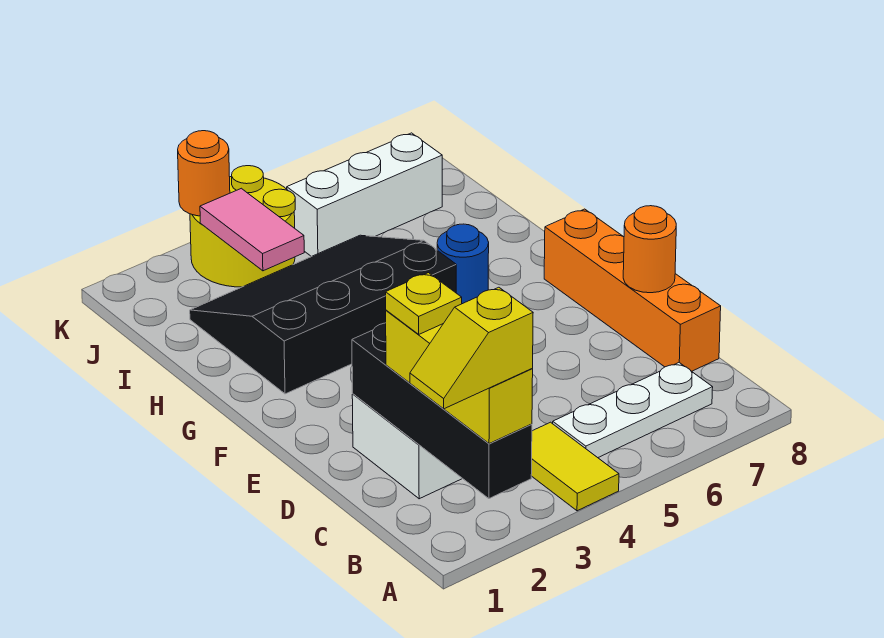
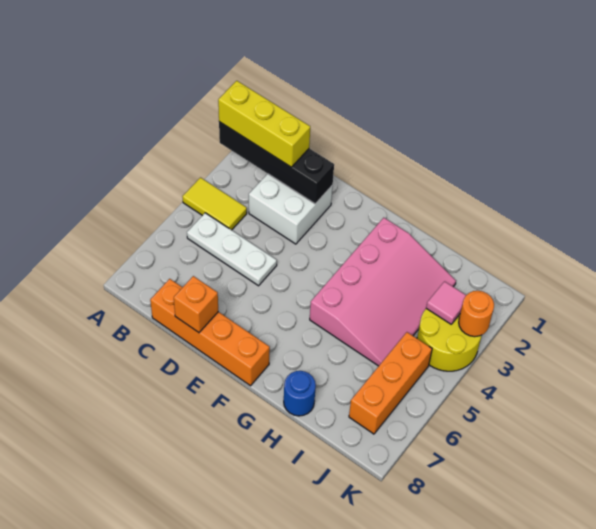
yellow 1x2 slope [410,287,533,409] -> none
white 1x3 plate [553,363,713,458] -> white 1x3 plate turned to [187,213,277,286]
yellow 1x1 plate [386,273,462,334] -> none
orange 1x1 round brick [623,206,676,293] -> orange 1x1 brick [174,276,218,333]
black 3x4 slope [190,235,456,394] -> pink 3x4 slope [310,218,456,366]
blue 1x1 round brick [437,224,489,304] -> blue 1x1 round brick moved to [284,371,316,416]
pink 1x2 tile [200,188,304,271] -> pink 1x1 tile [426,281,466,324]
white 1x3 brick [287,133,442,257] -> orange 1x3 brick [349,332,432,434]

